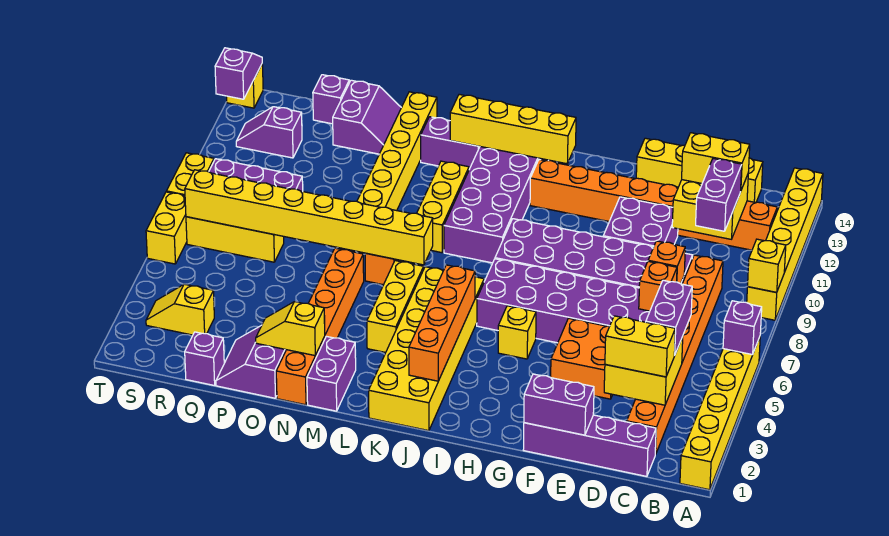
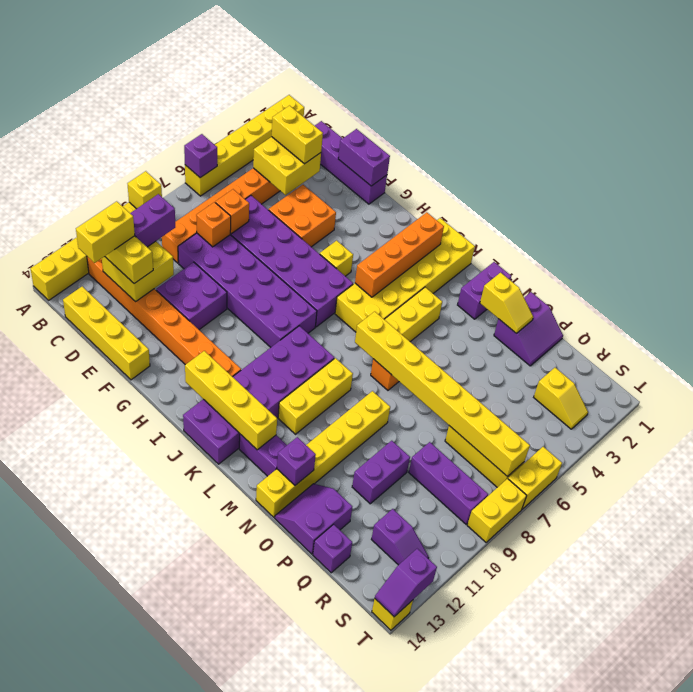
purple 1x2 brick [646,280,692,355] -> purple 1x2 brick moved to [352,441,410,504]
none -> yellow 1x2 brick [76,201,135,263]
orange 1x6 brick [276,248,364,405] -> none
purple 1x1 brick [185,332,224,386] -> purple 1x1 brick moved to [277,437,316,485]

